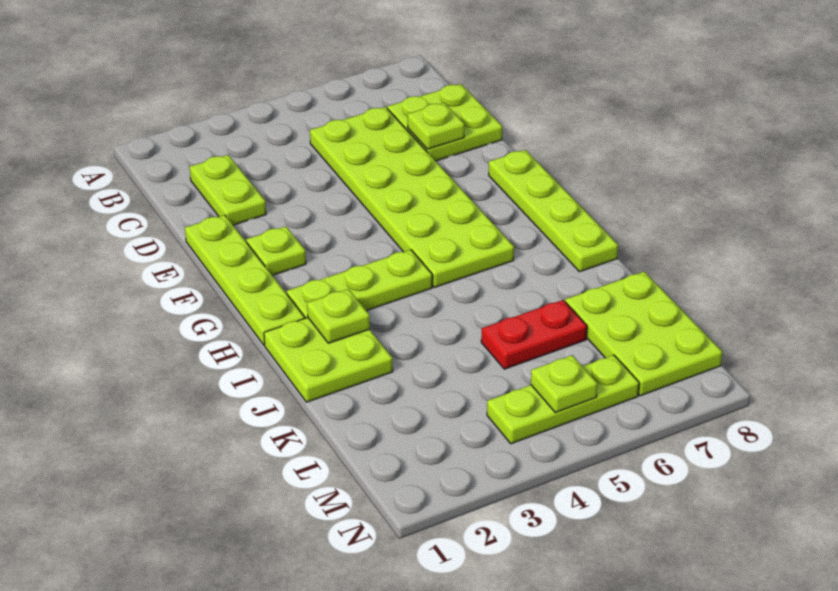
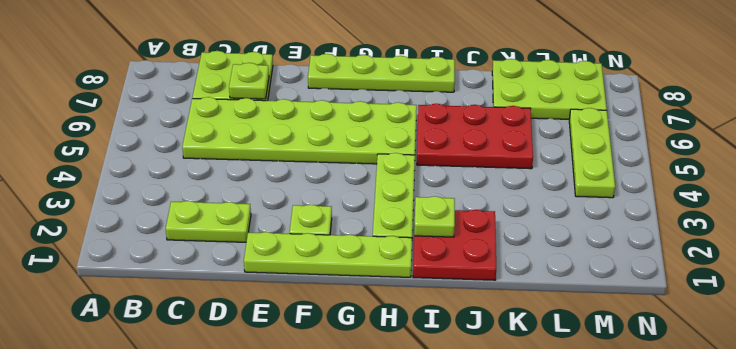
lime 2x2 plate [264,318,393,402] -> red 2x2 plate [413,210,496,280]
red 1x2 plate [481,300,587,369] -> red 2x3 plate [417,104,533,169]
lime 1x1 plate [531,355,597,412] -> none

